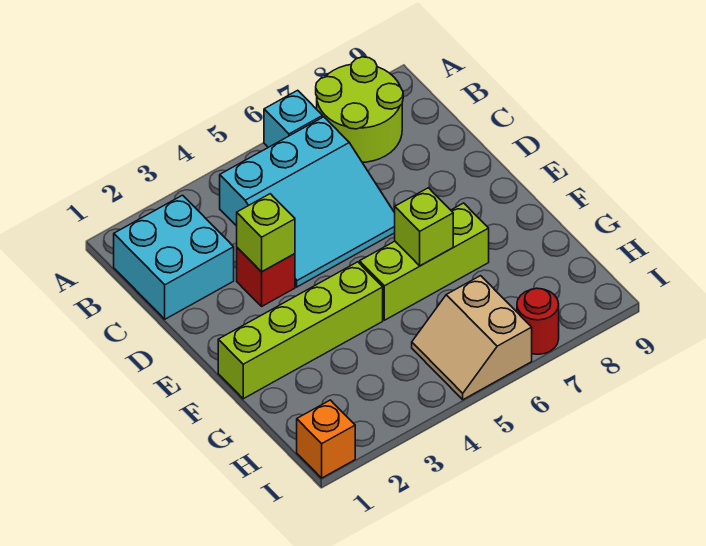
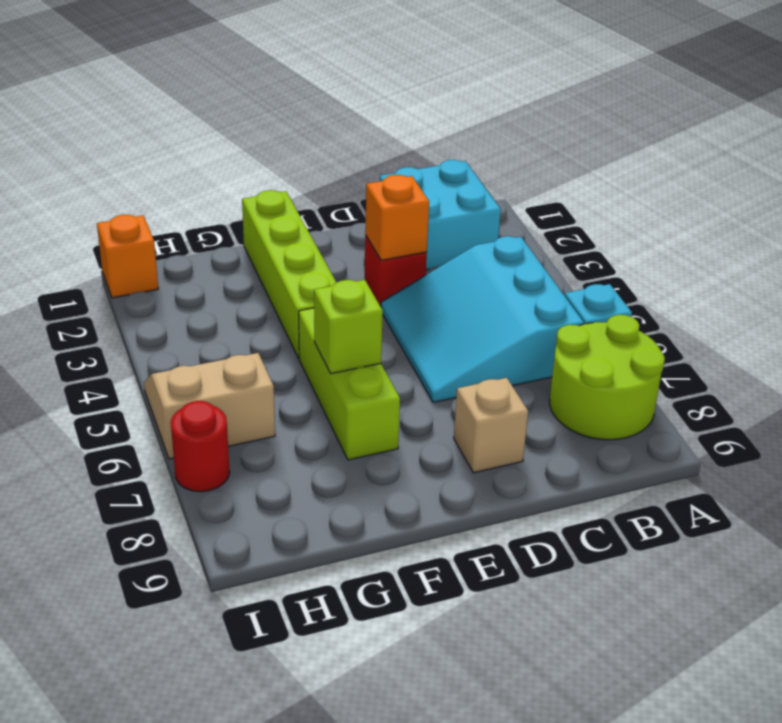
lime 1x1 brick [237,194,295,272] -> orange 1x1 brick [365,175,429,261]
none -> tan 1x1 brick [454,378,528,473]

